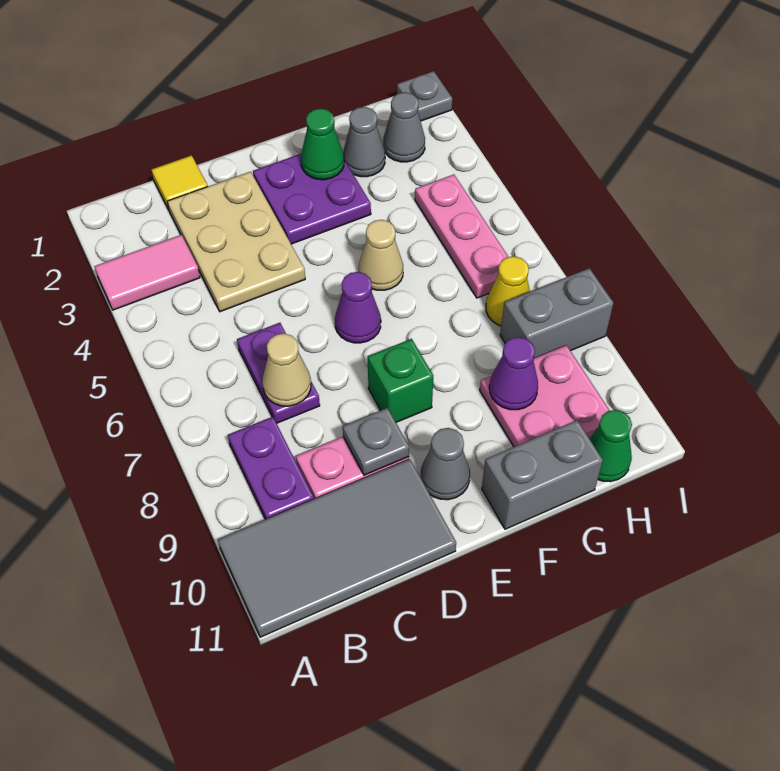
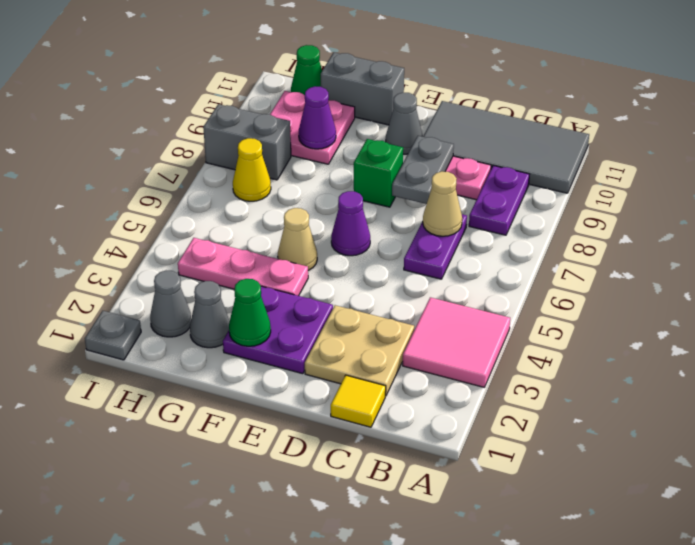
pink 1x2 tile [94,235,200,310] -> pink 2x2 tile [403,297,510,387]
tan 2x3 plate [167,172,305,312] -> tan 2x2 plate [305,305,414,396]
grey 1x1 plate [343,408,409,475] -> grey 1x2 plate [392,136,454,204]
pink 1x3 plate [415,174,508,298] -> pink 1x3 plate turned to [178,238,308,296]

